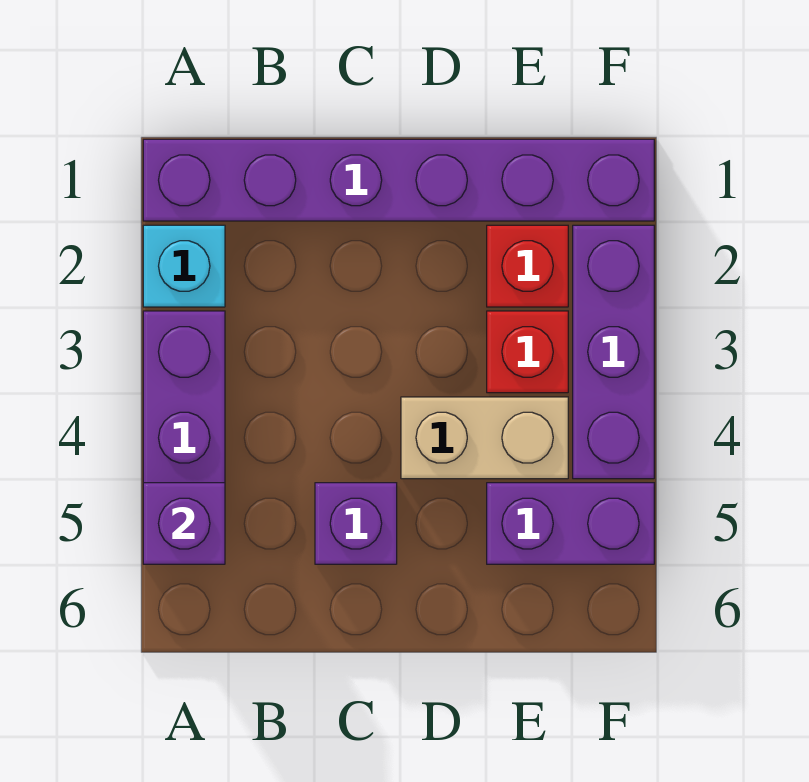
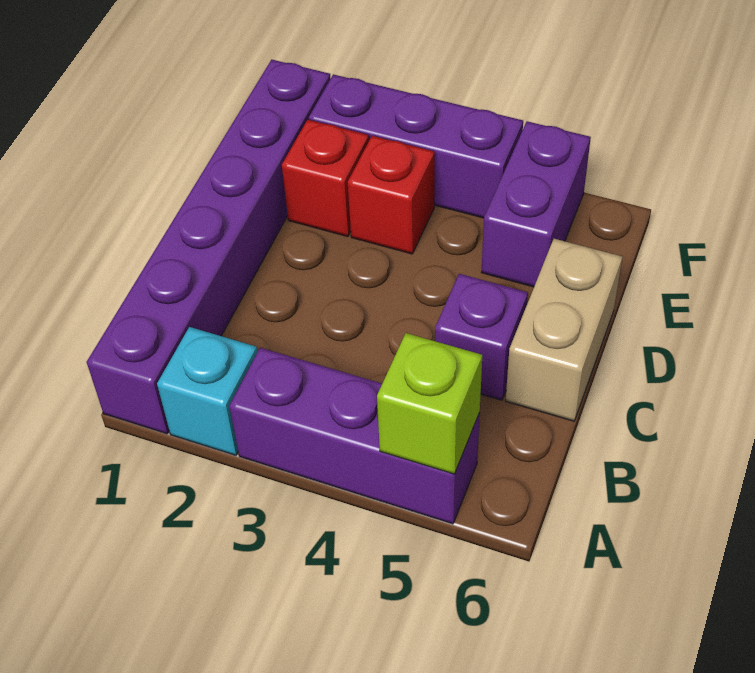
purple 1x1 brick [143,483,225,564] -> lime 1x1 brick [377,333,482,474]
tan 1x2 brick [401,397,568,479] -> tan 1x2 brick moved to [506,239,622,421]

